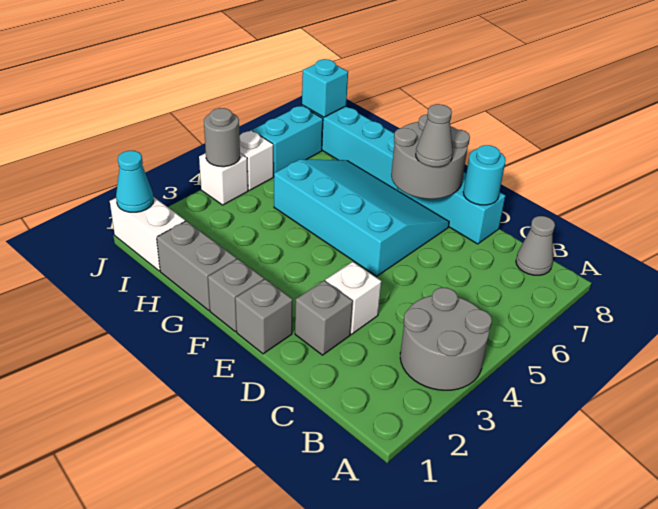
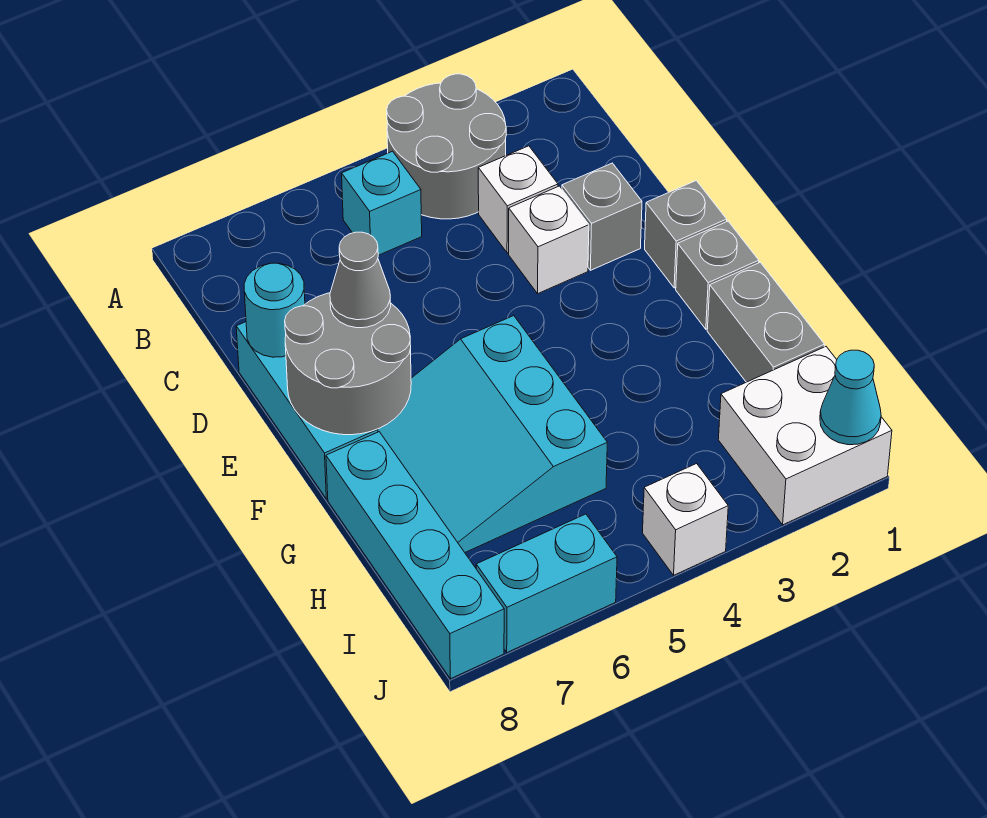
grey 1x1 cone [516,216,555,275] -> none
cyan 3x4 slope [274,160,449,276] -> cyan 3x3 slope [378,316,607,552]
white 1x2 brick [110,197,185,271] -> white 2x2 brick [718,347,892,525]
grey 1x1 round brick [204,108,240,167] -> none
white 1x1 brick [240,130,274,190] -> white 1x1 brick moved to [478,146,558,253]
cyan 1x1 brick [302,59,348,117] -> cyan 1x1 brick moved to [342,151,422,255]

